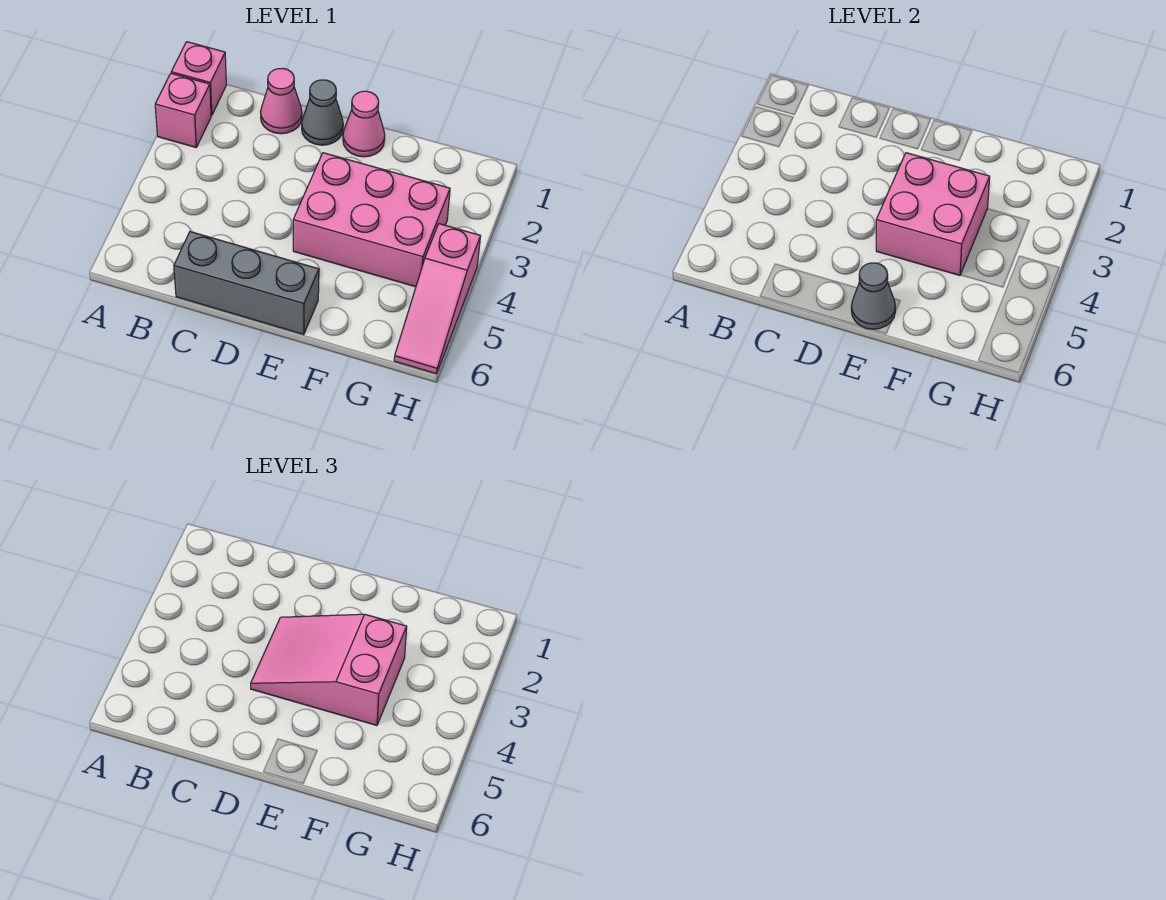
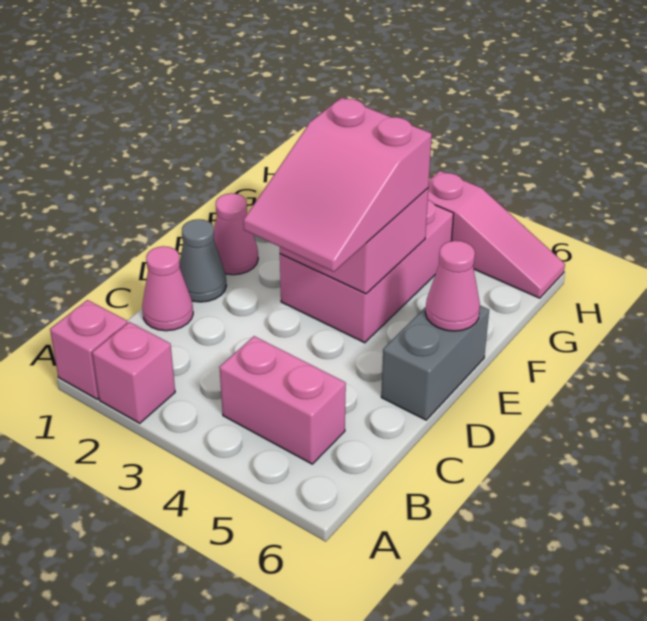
none -> pink 1x2 brick [219,336,346,464]
grey 1x3 brick [174,232,319,335] -> grey 1x2 brick [381,306,489,420]
grey 1x1 cone [851,263,895,329] -> pink 1x1 cone [425,241,480,331]

